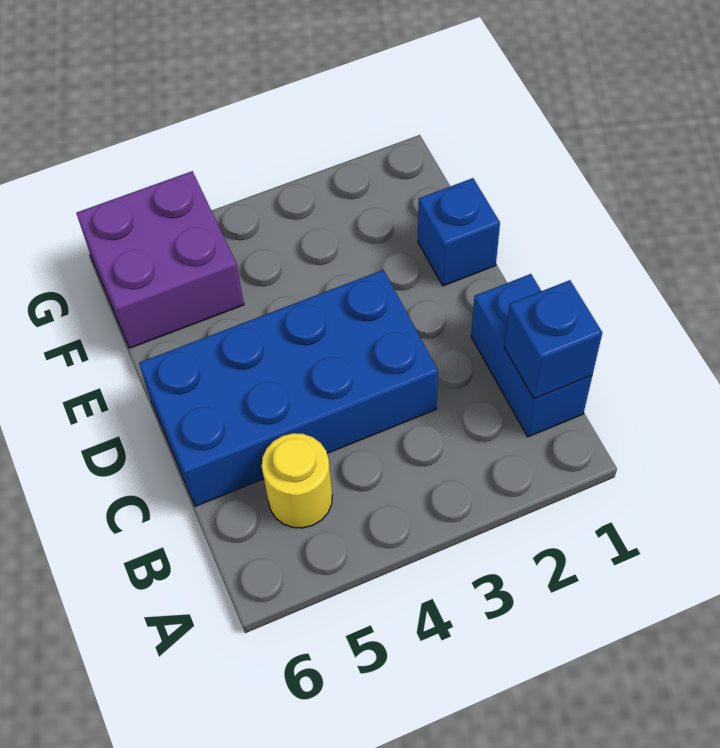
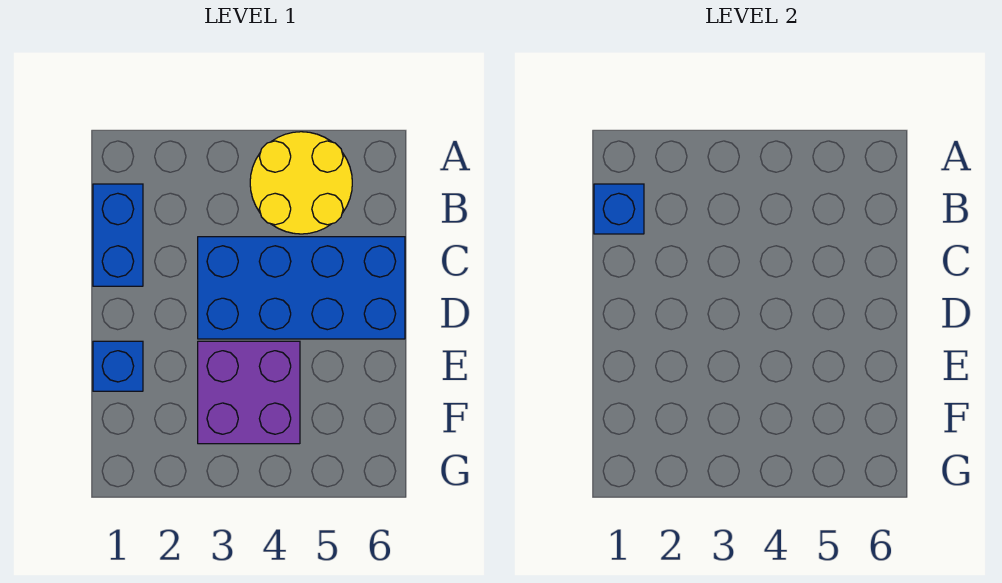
yellow 1x1 round brick [262,433,332,528] -> yellow 2x2 round brick [250,132,352,234]
purple 2x2 brick [76,171,244,348] -> purple 2x2 brick moved to [198,341,300,444]

